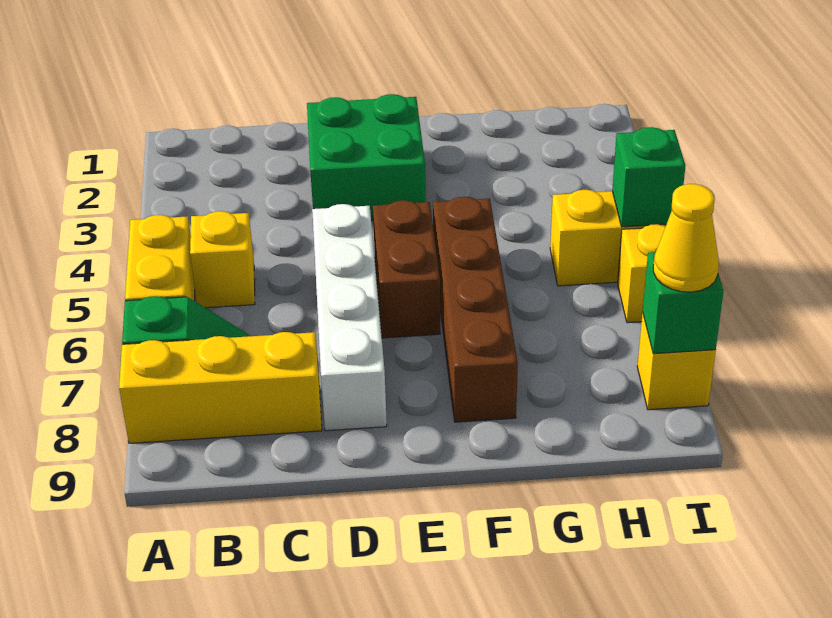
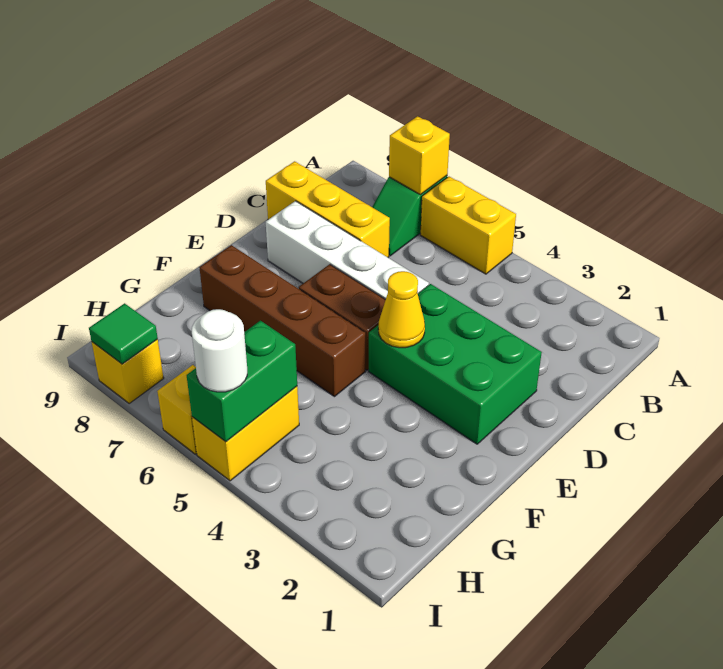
yellow 1x3 brick [119,332,322,443] -> yellow 1x3 brick turned to [266,161,390,257]
yellow 1x1 brick [190,211,255,308] -> yellow 1x1 brick moved to [389,116,450,195]
green 2x2 brick [307,94,426,221] -> green 2x3 brick [369,284,542,444]
green 1x1 brick [612,127,685,227] -> green 1x2 brick [187,321,297,442]
none -> white 1x1 round brick [192,309,247,392]
green 1x1 brick [643,252,723,354] -> green 1x1 tile [89,303,158,364]
yellow 1x1 cone [653,184,719,292] -> yellow 1x1 cone moved to [378,271,425,348]

